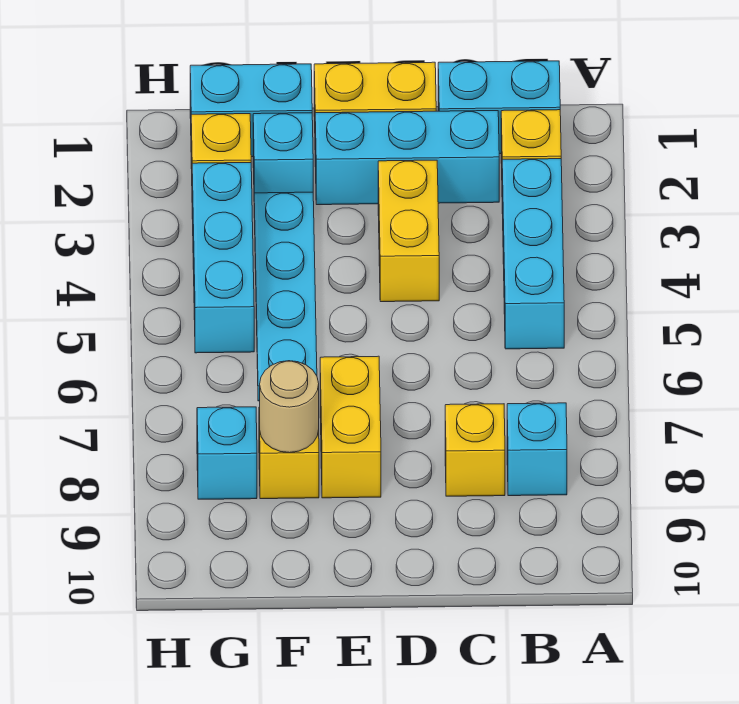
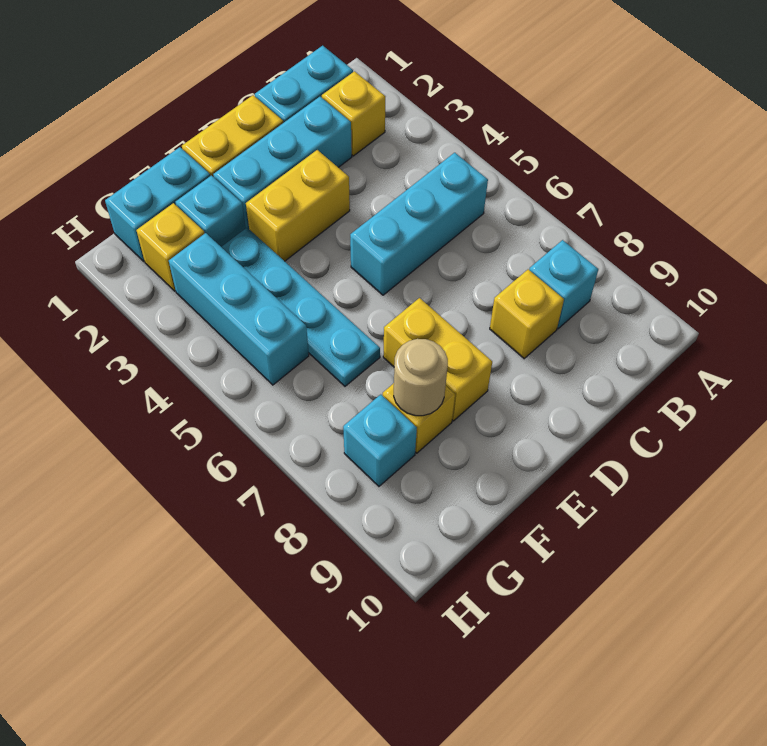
cyan 1x3 brick [502,159,564,349] -> cyan 1x3 brick turned to [350,153,488,295]
yellow 1x2 brick [378,160,439,302] -> yellow 1x2 brick turned to [246,150,350,261]

